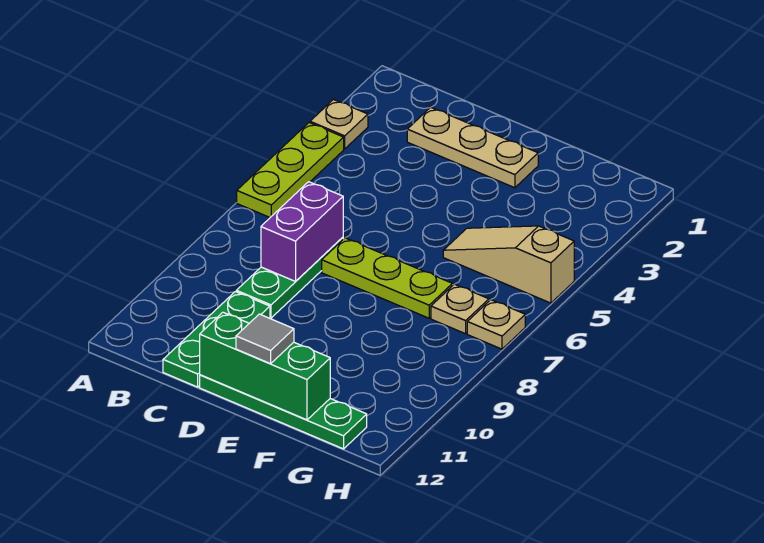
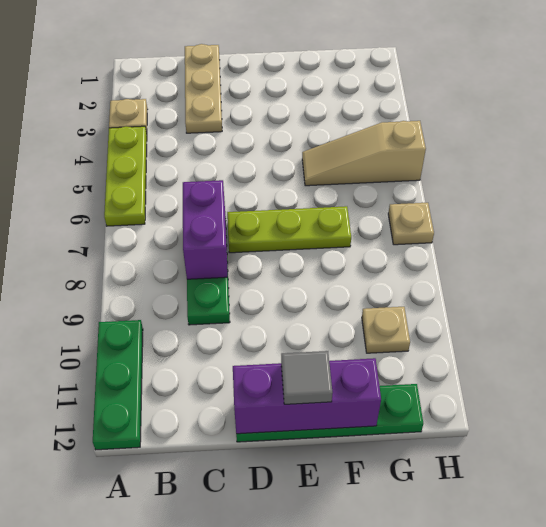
tan 1x3 plate [407,107,538,188] -> tan 1x3 plate turned to [185,44,222,133]
green 1x3 plate [163,292,270,387] -> green 1x3 plate moved to [93,320,143,450]
green 1x3 brick [200,312,330,420] -> purple 1x3 brick [233,358,381,434]
tan 1x1 plate [431,284,489,334] -> tan 1x1 plate moved to [362,307,410,353]

